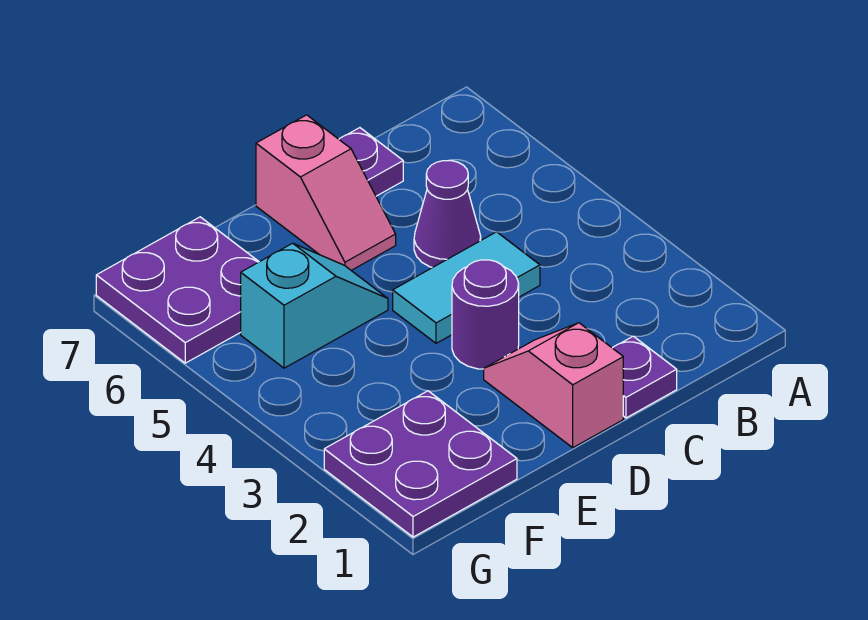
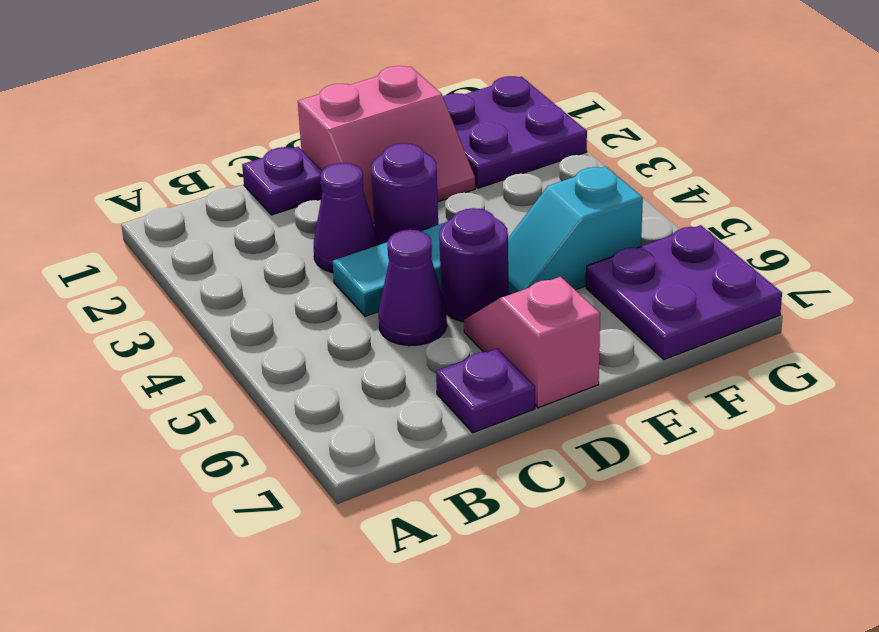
none -> purple 1x1 cone [314,163,378,273]
pink 1x2 slope [484,323,623,448] -> pink 2x2 slope [298,66,475,223]
none -> purple 1x1 round brick [439,208,508,322]

